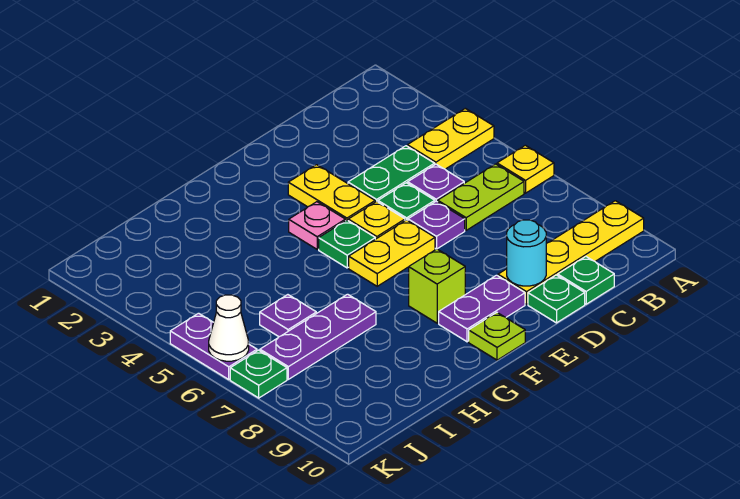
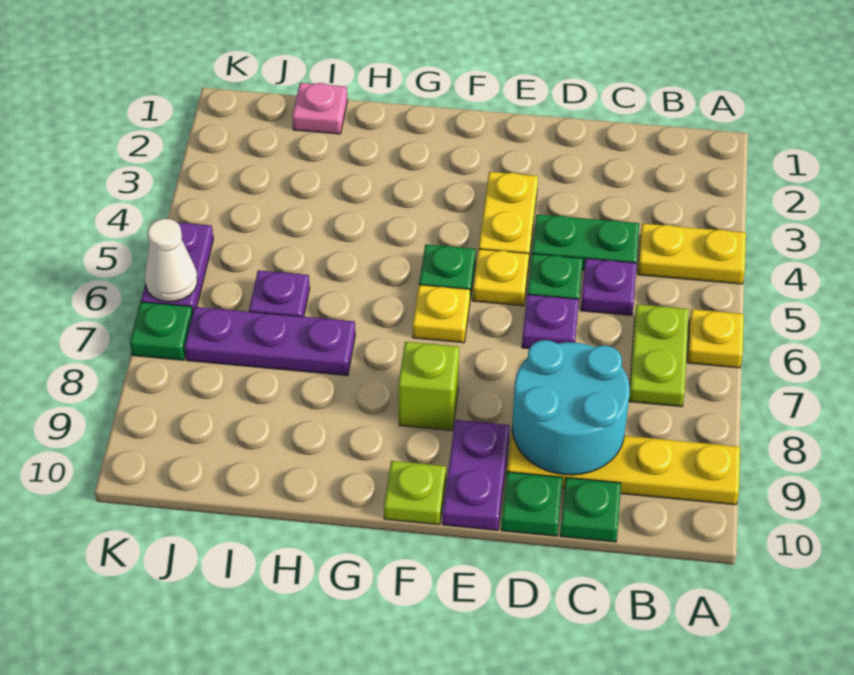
lime 1x2 plate [438,164,524,230] -> lime 1x2 plate turned to [629,304,689,407]
cyan 1x1 round brick [507,220,546,286] -> cyan 2x2 round brick [512,340,630,475]
yellow 1x2 plate [349,220,435,286] -> yellow 1x1 plate [413,285,470,343]
purple 1x2 plate [439,275,525,342] -> purple 1x2 plate turned to [443,420,510,530]
pink 1x1 plate [289,202,345,249] -> pink 1x1 plate moved to [292,83,347,134]

